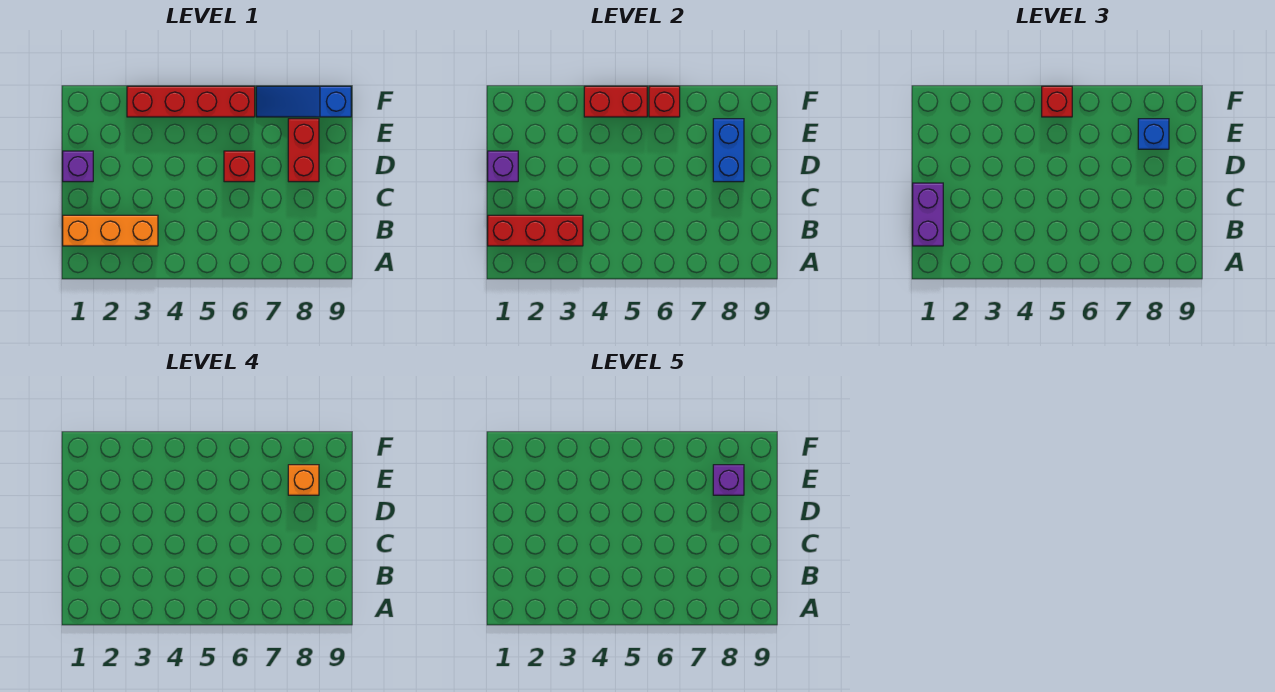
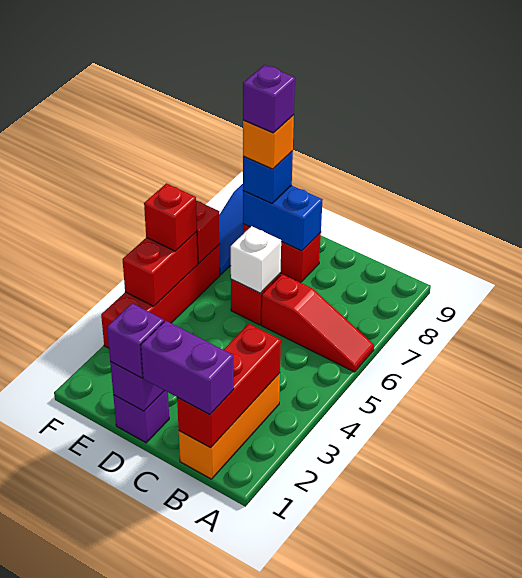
none -> red 1x3 slope [261,274,374,372]
none -> purple 1x1 brick [107,303,164,378]
none -> white 1x1 brick [231,226,281,293]

